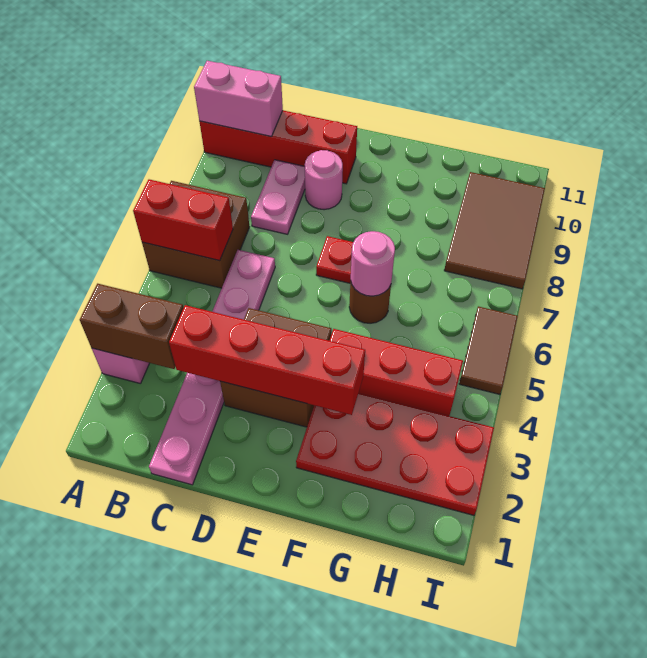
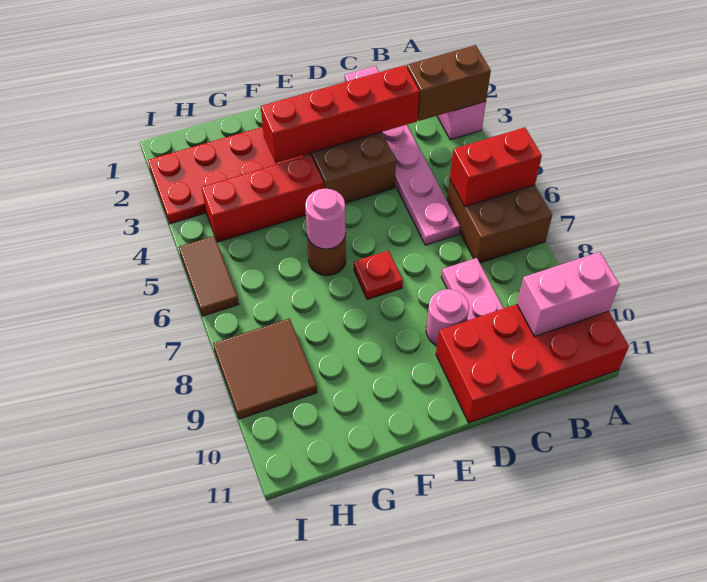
red 1x4 brick [199,110,357,184] -> red 2x4 brick [436,304,629,423]
brown 2x3 tile [444,172,545,289] -> brown 2x2 tile [213,319,317,419]

